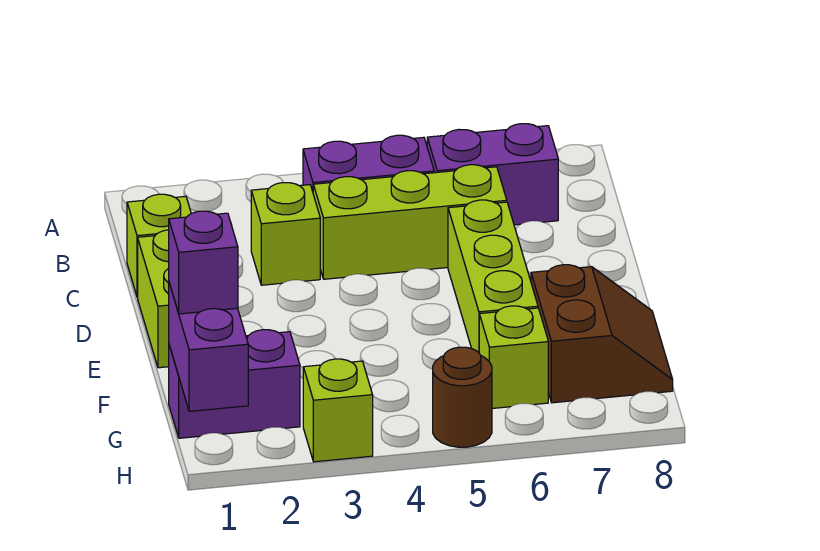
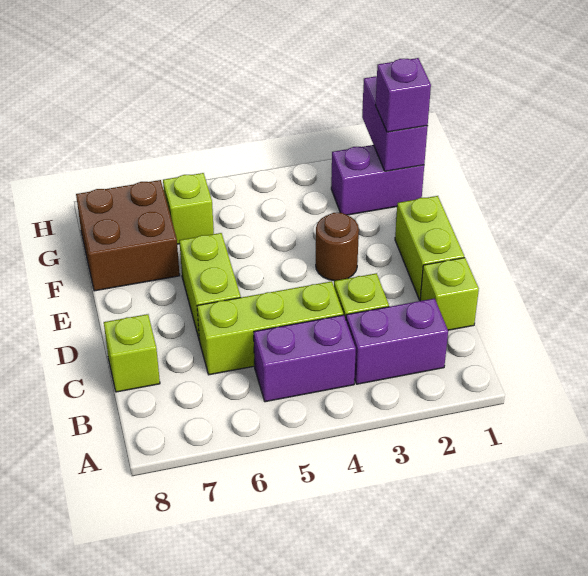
purple 1x2 brick [427,124,558,225] -> purple 1x2 brick moved to [346,298,448,384]
lime 1x3 brick [448,200,538,353] -> lime 1x2 brick [179,233,241,338]
brown 2x2 slope [531,265,673,403] -> brown 2x2 brick [76,180,180,291]
lime 1x1 brick [303,359,373,462] -> lime 1x1 brick moved to [104,314,160,392]
brown 1x1 round brick [433,347,492,447] -> brown 1x1 round brick moved to [316,213,359,281]

